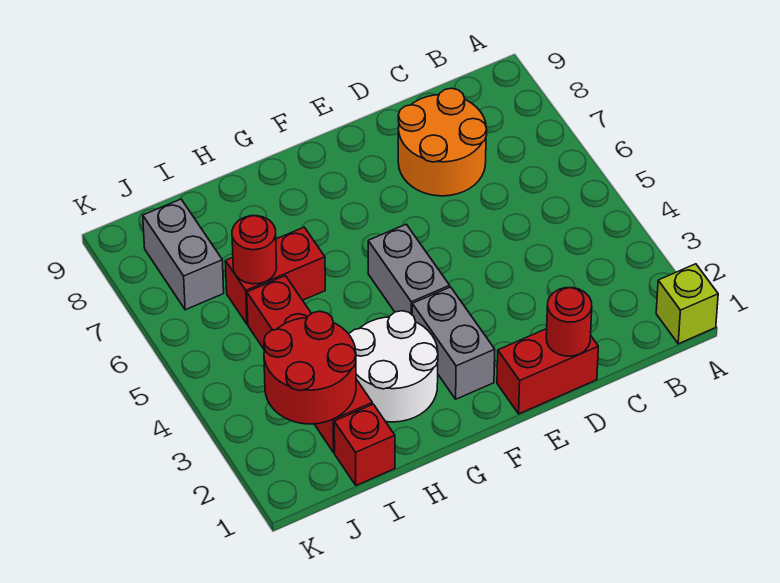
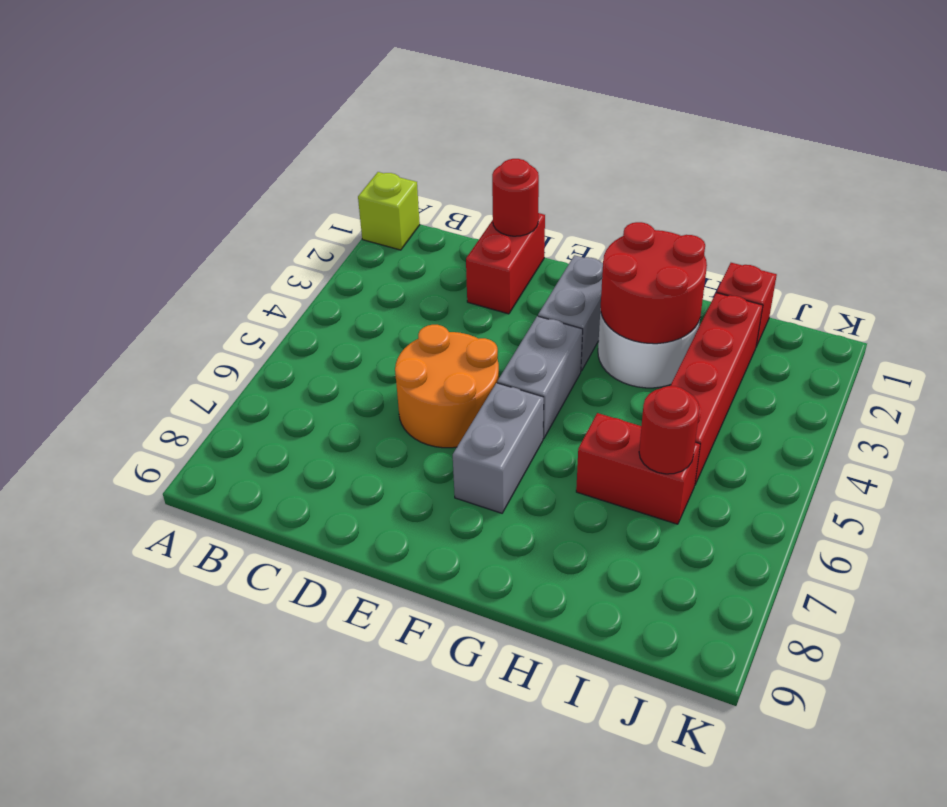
orange 2x2 round brick [398,88,487,196] -> orange 2x2 round brick moved to [395,325,499,448]
red 1x2 brick [497,329,598,414] -> red 1x2 brick turned to [466,213,545,314]
red 2x2 round brick [264,311,356,424] -> red 2x2 round brick moved to [601,222,707,344]
grey 1x2 brick [143,199,224,310] -> grey 1x2 brick moved to [453,383,544,513]

